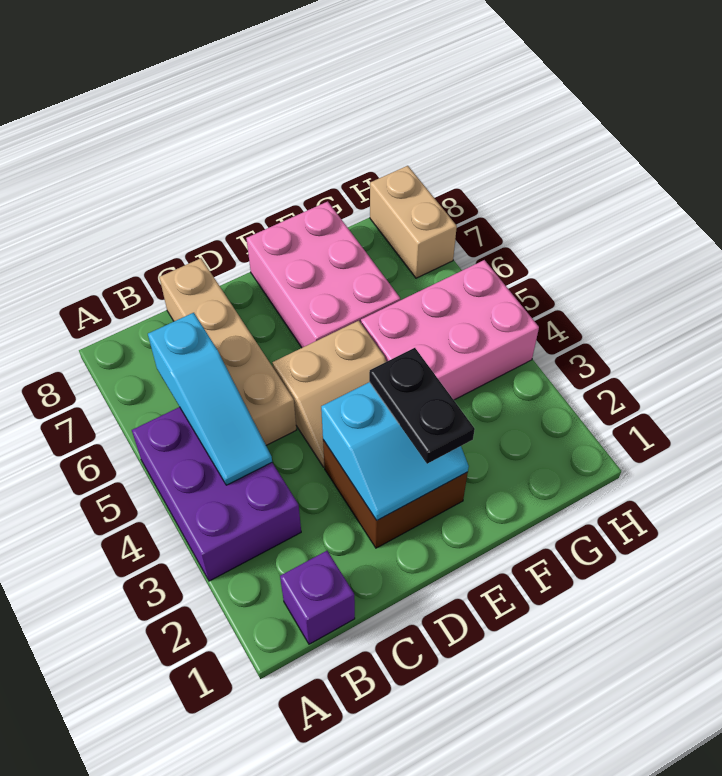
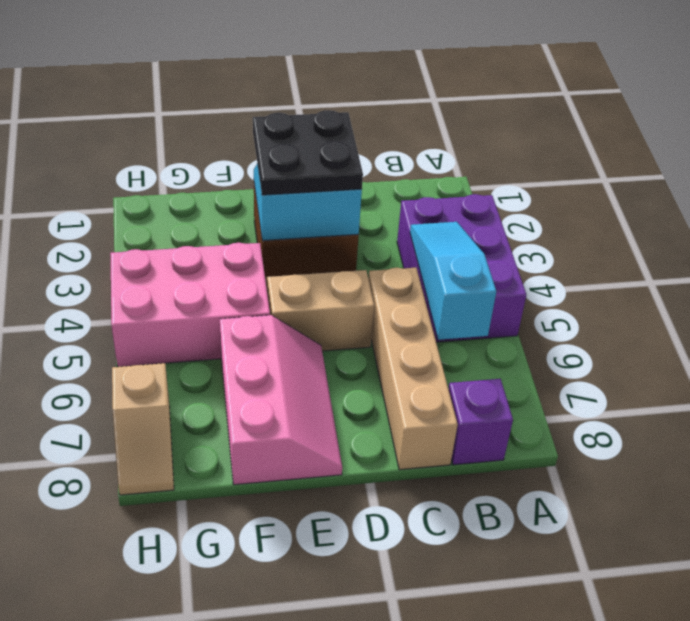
purple 1x1 brick [280,551,355,644] -> purple 1x1 brick moved to [448,379,513,465]
black 1x2 plate [369,348,475,464] -> black 2x2 plate [253,110,363,195]
pink 2x3 brick [246,201,400,348] -> pink 2x3 slope [220,315,342,485]
tan 1x2 brick [370,166,457,278] -> tan 1x2 slope [112,363,174,495]

